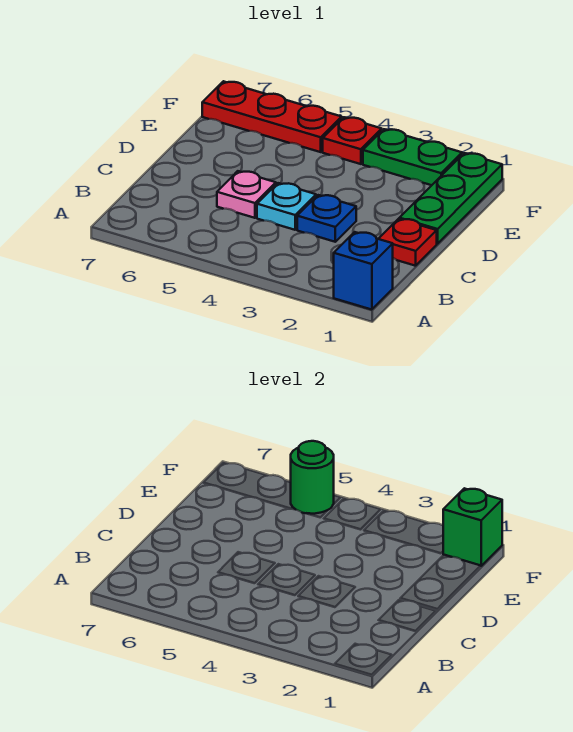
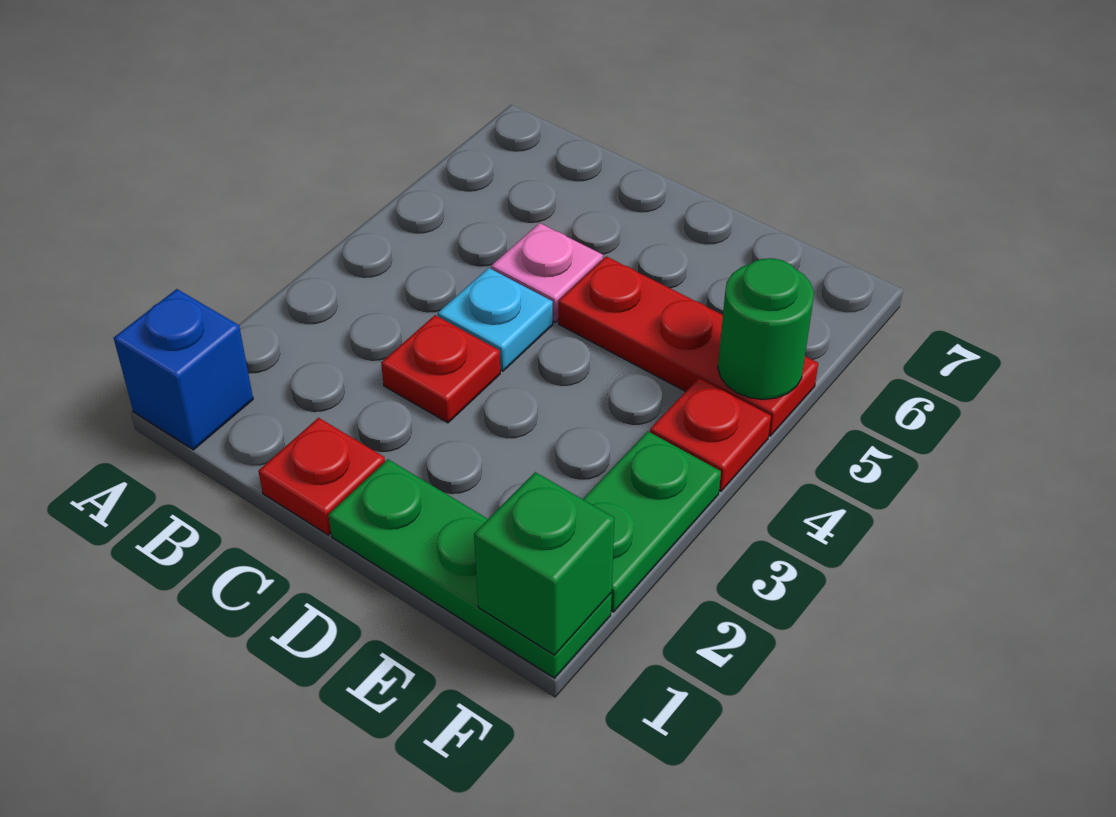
blue 1x1 plate [297,195,356,242] -> red 1x1 plate [381,315,500,423]
red 1x3 plate [202,81,342,152] -> red 1x3 plate turned to [558,256,818,436]

